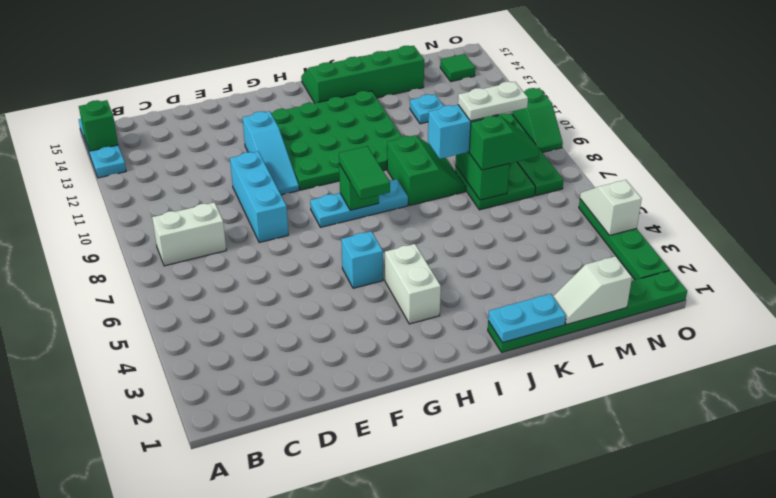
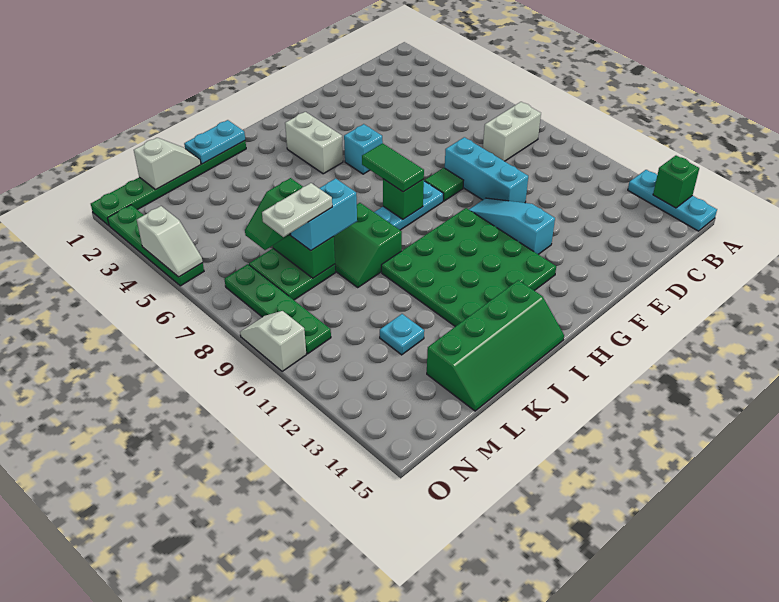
green 1x1 tile [440,54,475,82] -> green 1x1 tile moved to [425,168,464,201]
green 1x2 slope [512,88,563,153] -> white 1x2 slope [240,311,306,371]

